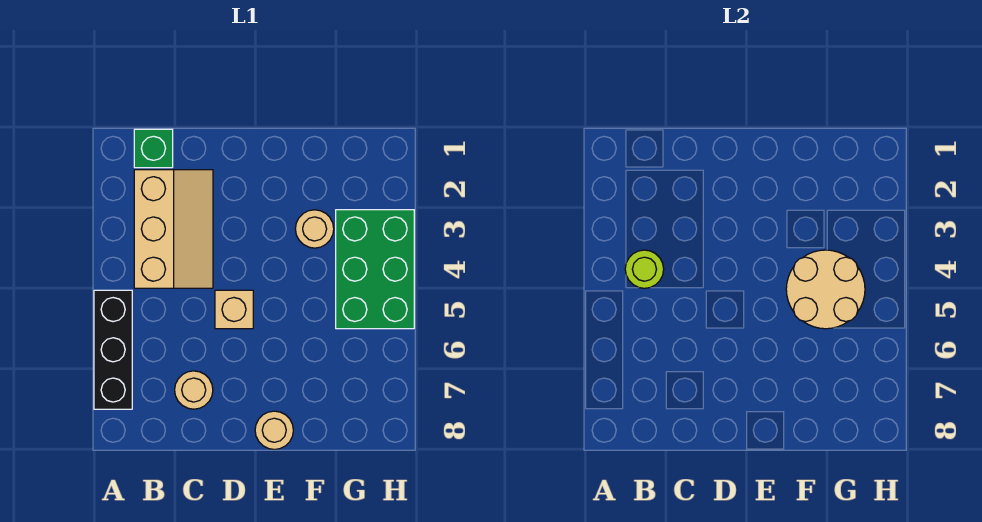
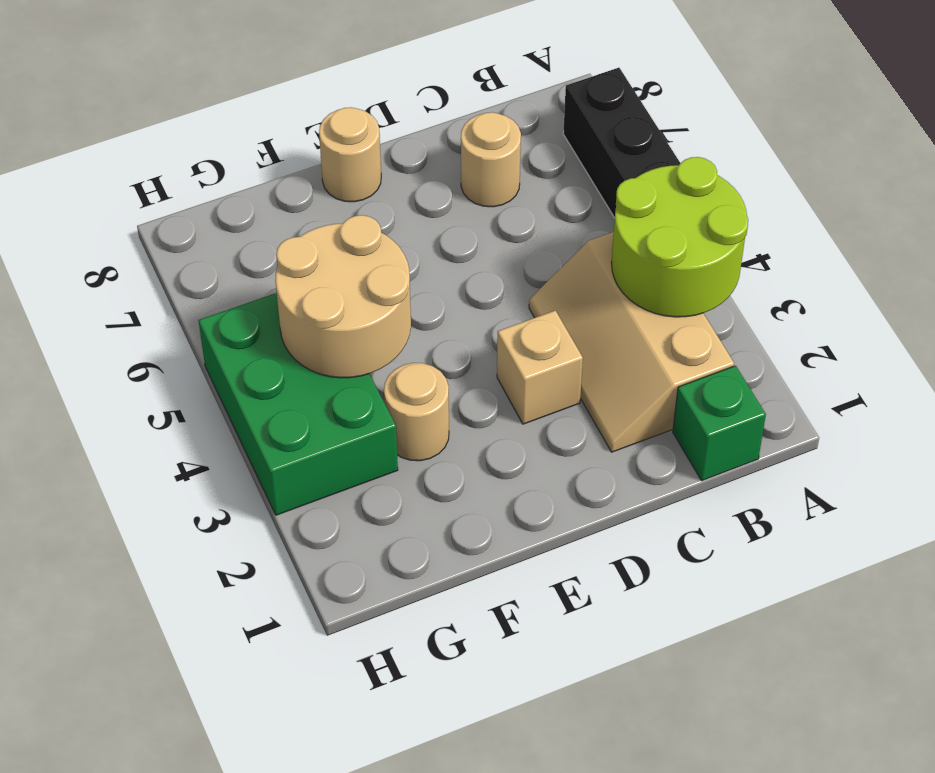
lime 1x1 round brick [625,250,664,288] -> lime 2x2 round brick [611,157,748,317]
tan 1x1 brick [215,290,253,329] -> tan 1x1 brick moved to [497,310,583,424]

